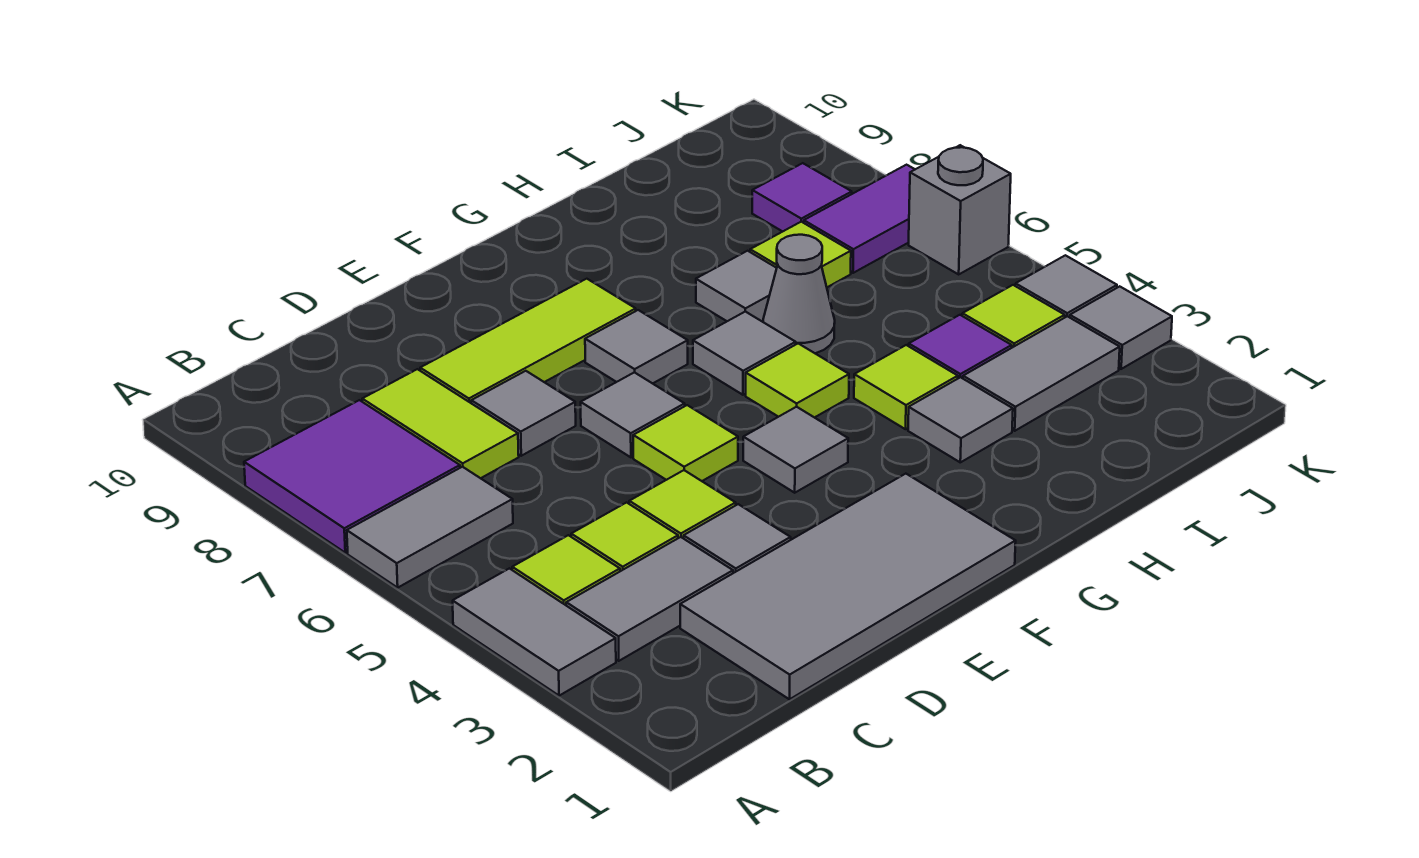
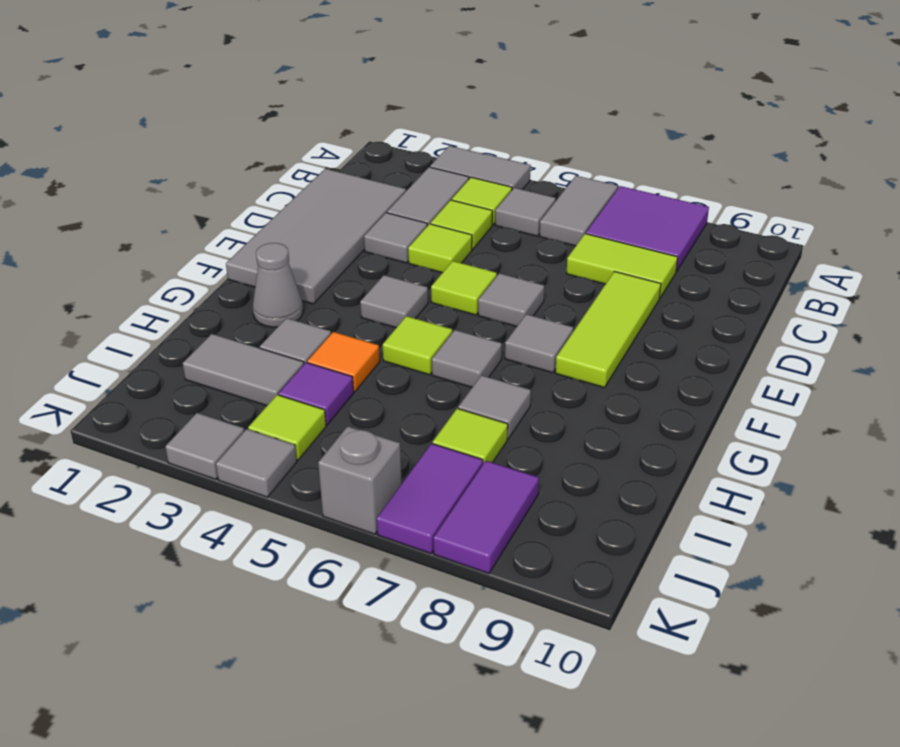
grey 1x1 tile [471,371,576,456] -> grey 1x1 tile moved to [495,188,556,236]
lime 1x1 tile [854,345,958,429] -> orange 1x1 tile [307,332,380,392]
grey 1x1 cone [763,235,835,353] -> grey 1x1 cone moved to [253,243,303,327]
grey 1x2 tile [963,316,1120,431] -> grey 1x2 tile turned to [183,334,304,406]
purple 1x1 tile [752,163,852,232] -> purple 1x2 tile [434,461,539,574]

